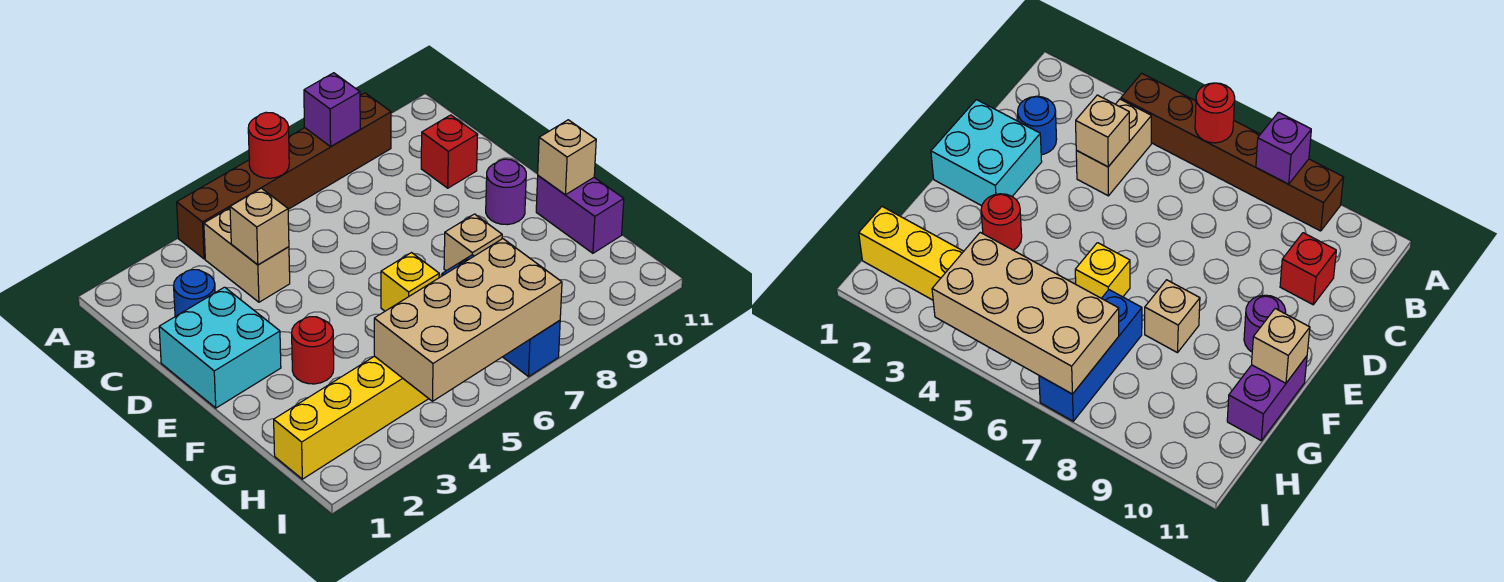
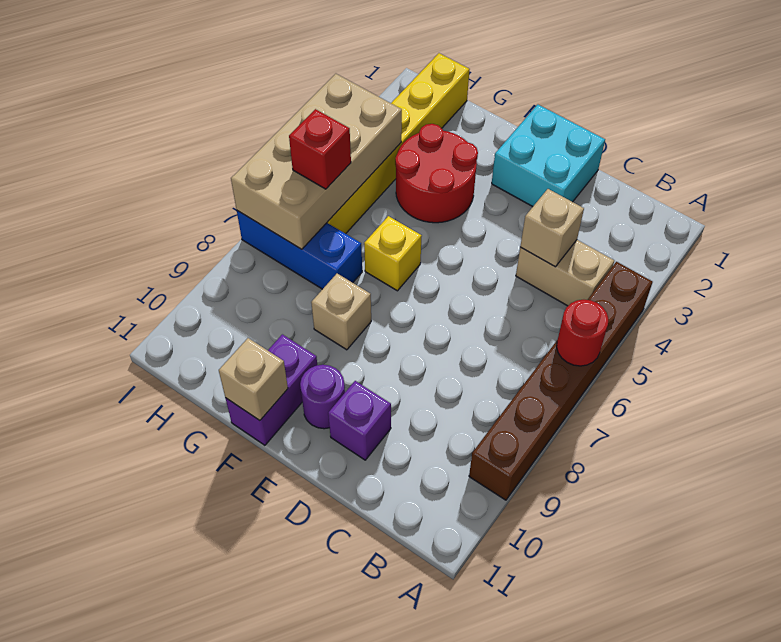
purple 1x1 brick [304,73,360,146] -> purple 1x1 brick moved to [328,381,391,460]
blue 1x1 round brick [174,270,215,317] -> none
red 1x1 brick [421,115,478,188] -> red 1x1 brick moved to [289,109,351,189]
red 1x1 round brick [292,317,334,384] -> red 2x2 round brick [395,124,478,223]
purple 1x2 brick [536,176,624,253] -> purple 1x2 brick turned to [226,334,317,445]

